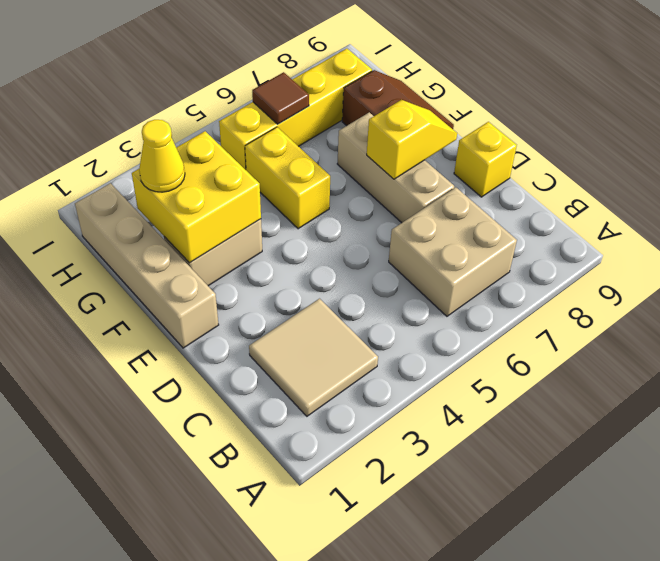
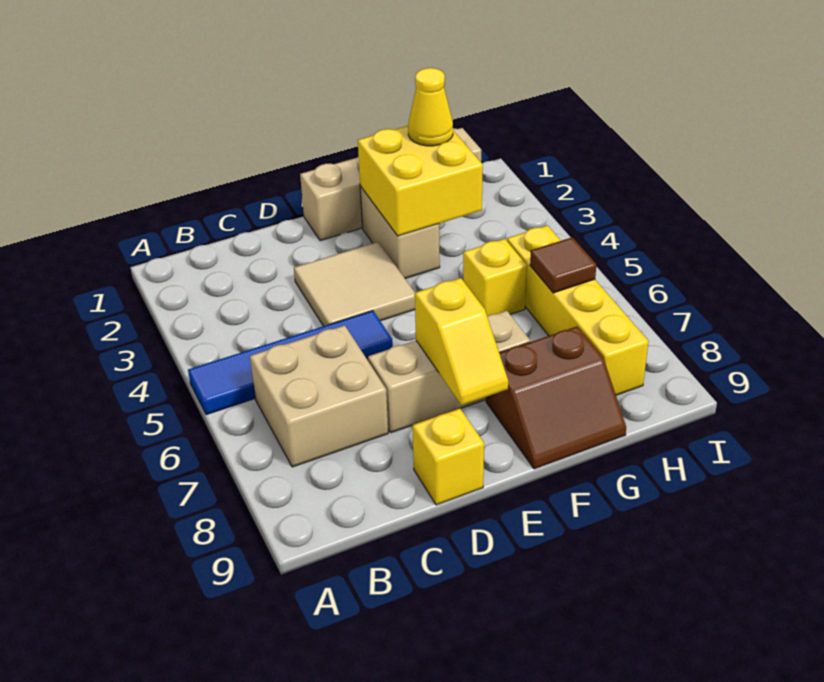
none -> blue 1x4 tile [188,311,393,415]
tan 2x2 tile [249,299,378,416] -> tan 2x2 tile moved to [294,242,415,326]
yellow 1x2 brick [245,127,330,229] -> yellow 1x1 brick [463,239,527,316]

